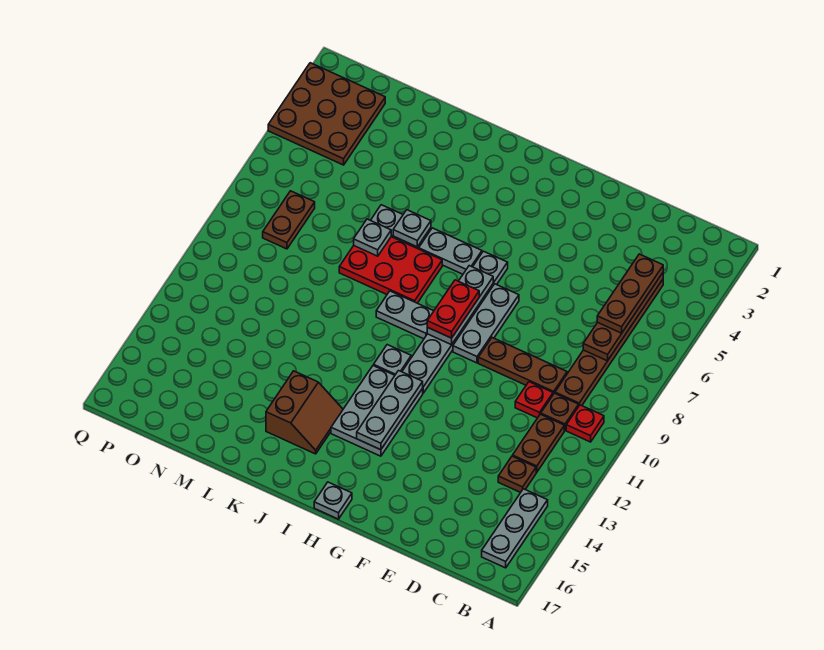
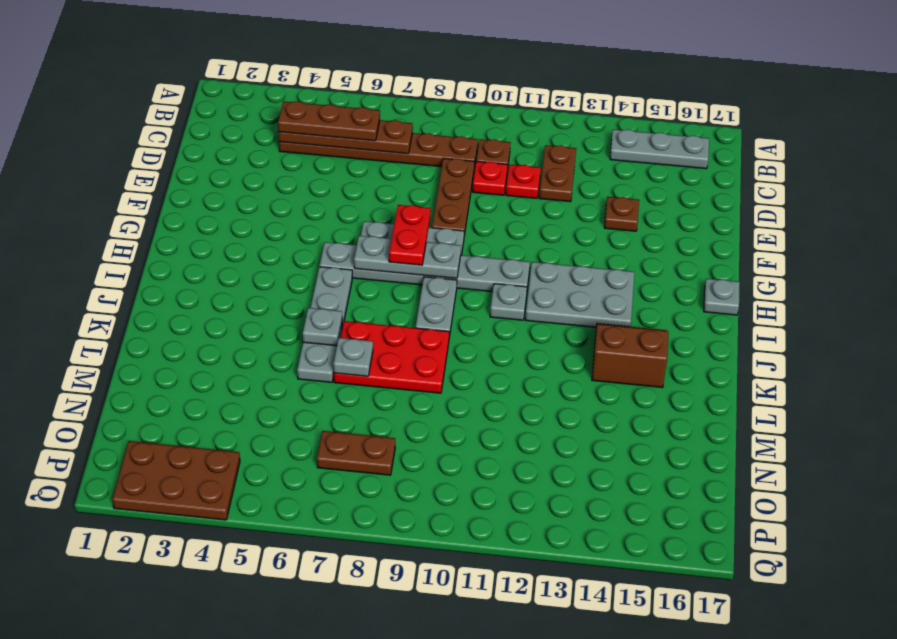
red 1x1 plate [566,405,604,442] -> red 1x1 plate moved to [506,165,541,198]
brown 1x2 plate [513,414,564,472] -> brown 1x2 plate turned to [539,145,576,202]
brown 1x1 plate [498,456,536,493] -> brown 1x1 plate moved to [604,197,639,231]
red 1x2 plate [427,280,479,338] -> red 1x2 plate turned to [389,205,431,265]
grey 1x3 plate [357,371,423,450] -> none
red 2x3 plate [339,237,442,303] -> red 2x3 plate turned to [334,321,449,393]
brown 3x3 plate [268,63,385,165] -> brown 2x3 plate [112,441,240,520]

